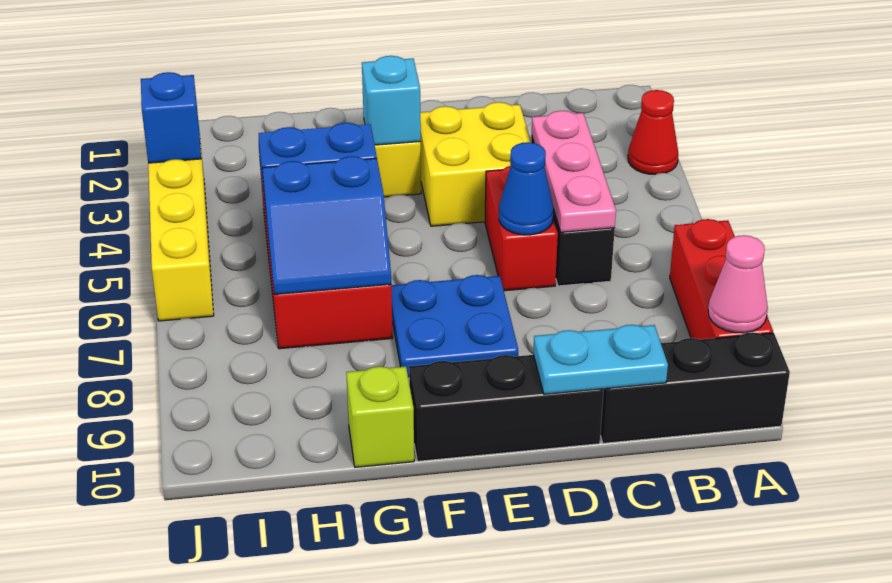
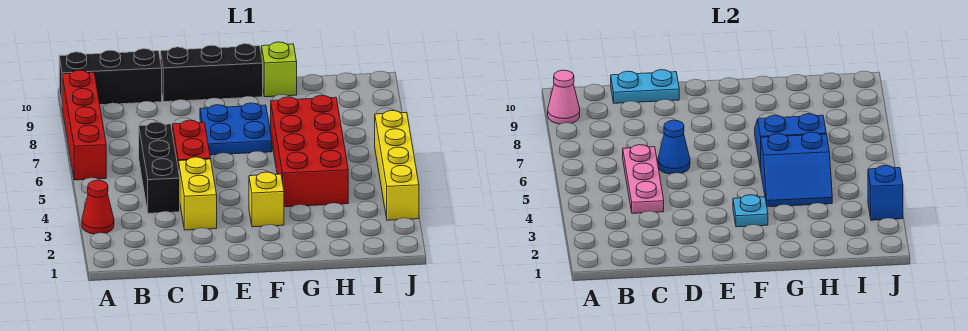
red 1x3 brick [670,219,773,339] -> red 1x4 brick [62,70,106,180]
yellow 2x2 brick [420,102,531,226] -> yellow 1x2 brick [179,157,217,230]
cyan 1x1 brick [362,56,421,145] -> cyan 1x1 plate [733,195,768,227]

